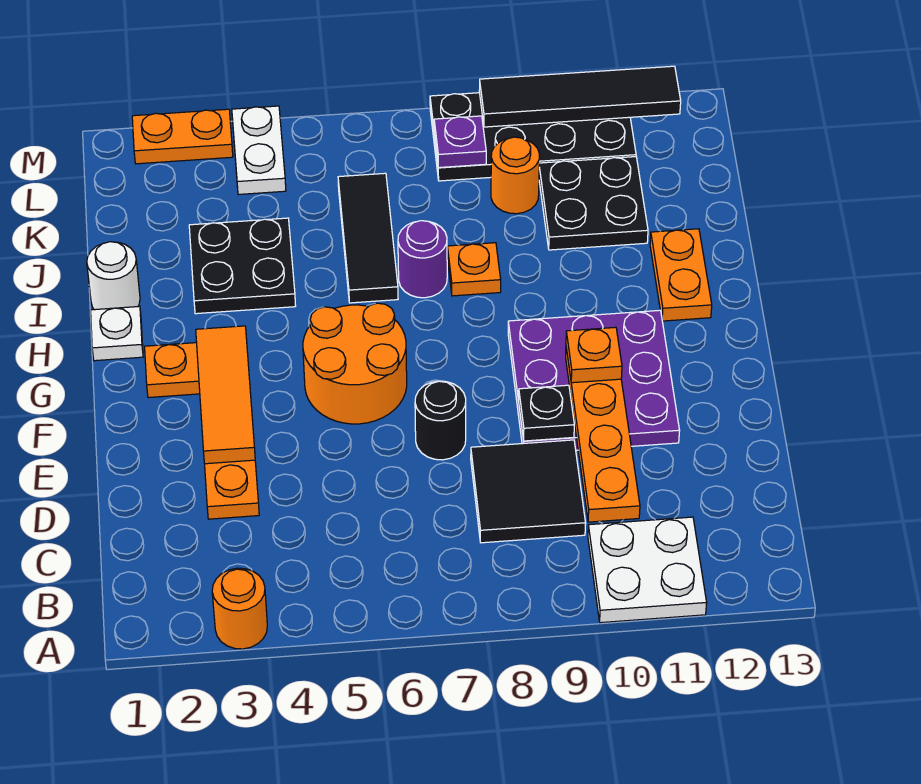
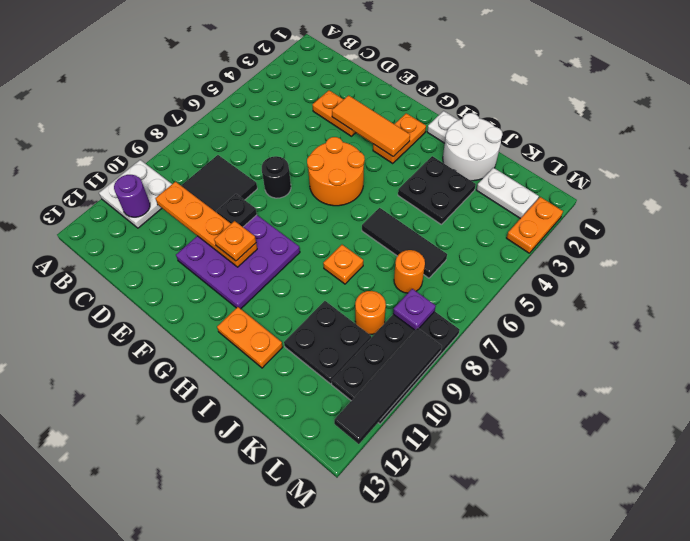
orange 1x1 round brick [212,568,267,649] -> orange 1x1 round brick moved to [394,250,425,293]
white 1x1 round brick [87,242,140,310] -> white 2x2 round brick [443,113,503,181]
purple 1x1 round brick [398,221,447,298] -> purple 1x1 round brick moved to [114,175,150,217]
white 1x2 plate [232,106,286,194] -> white 1x2 plate moved to [476,168,539,218]

